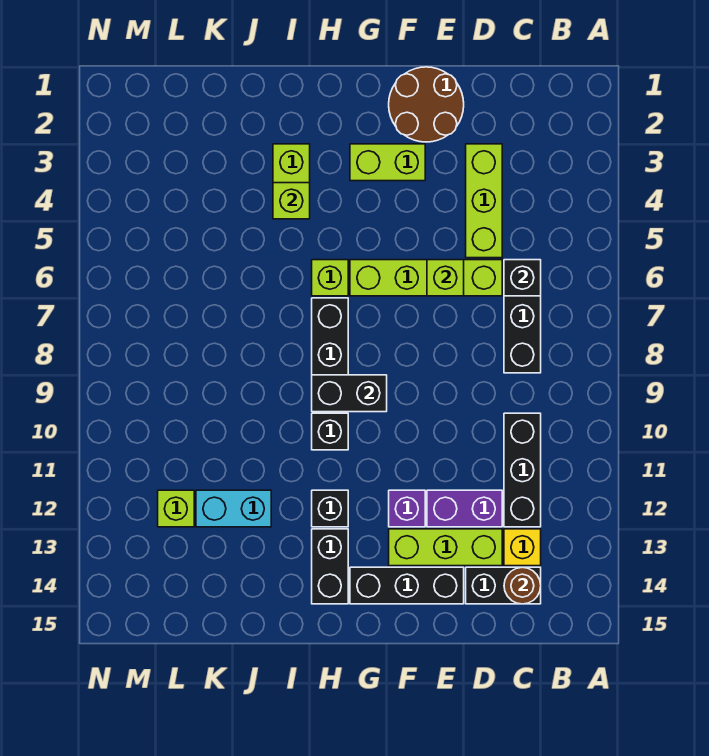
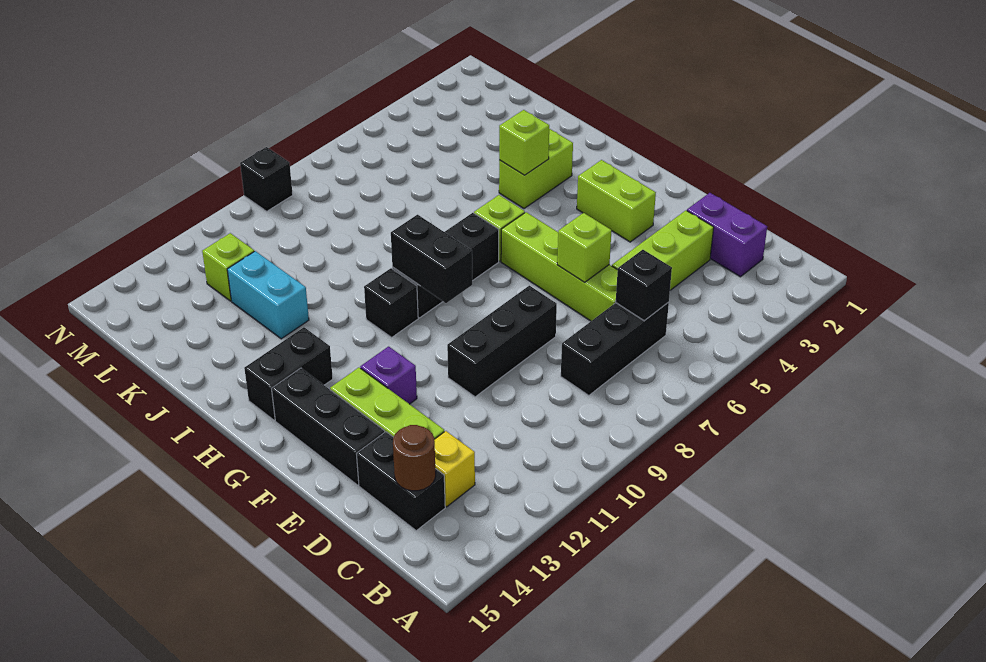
black 1x3 brick [504,413,541,527] -> black 1x3 brick moved to [447,286,557,397]
purple 1x2 brick [427,490,502,527] -> purple 1x2 brick moved to [687,193,767,277]
brown 2x2 round brick [389,67,464,142] -> none
black 1x1 brick [312,490,348,527] -> black 1x1 brick moved to [240,147,293,211]

